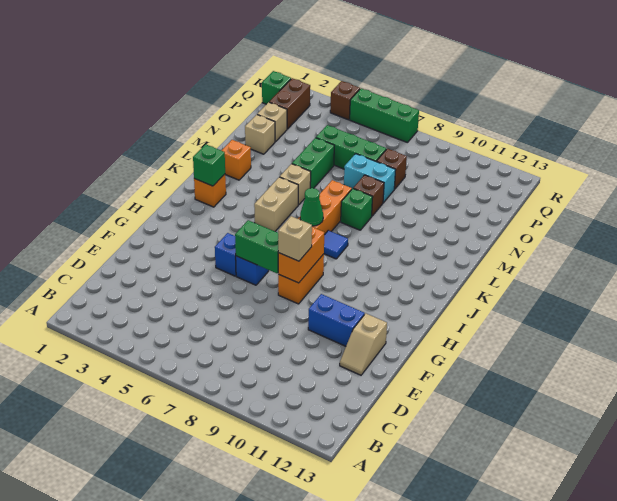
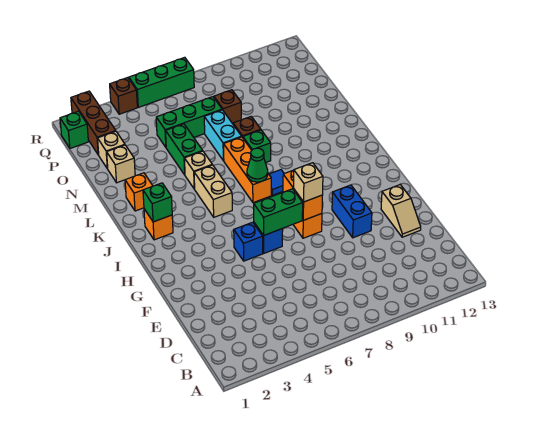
blue 1x2 brick [308,294,365,346] -> blue 1x2 brick turned to [332,185,372,238]
cyan 1x2 brick [344,154,396,203] -> cyan 1x2 brick turned to [204,110,242,161]
brown 1x2 brick [270,78,310,129] -> brown 1x3 brick [71,91,116,155]

